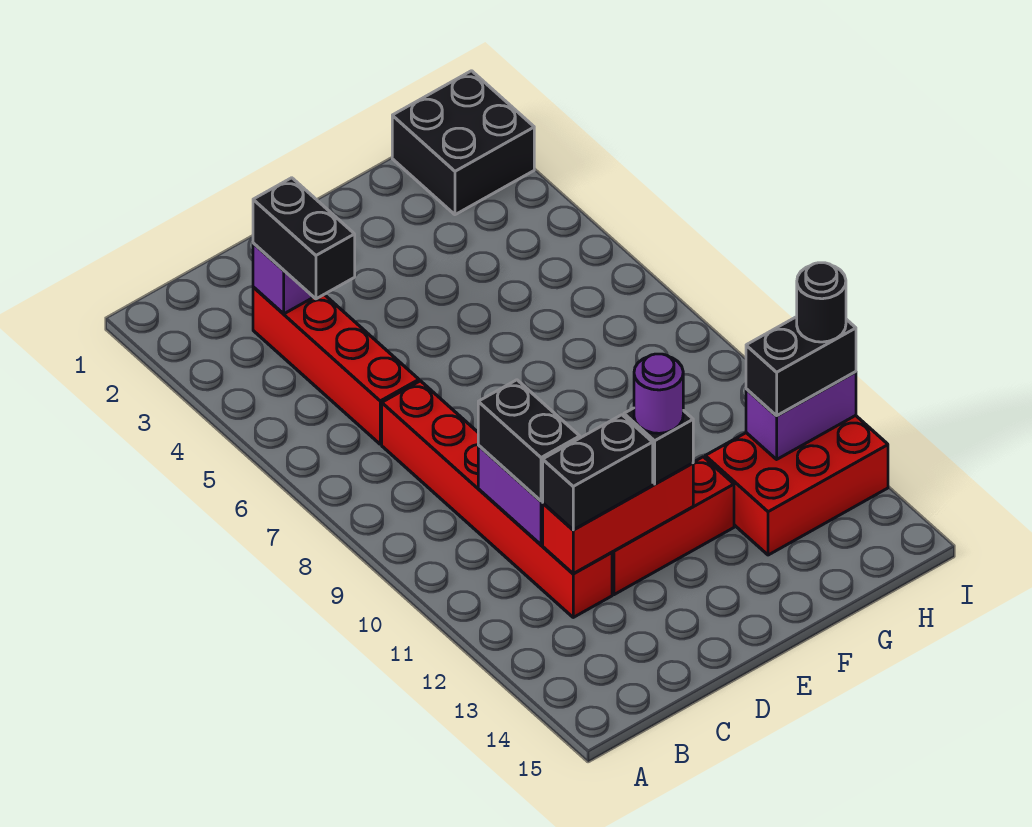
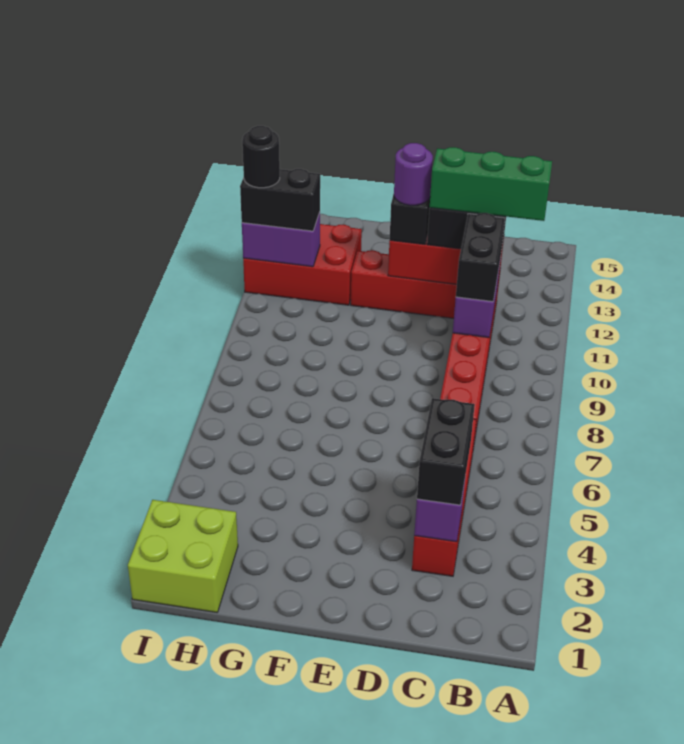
none -> green 1x3 brick [430,147,552,221]
black 2x2 brick [392,71,534,215] -> lime 2x2 brick [128,500,238,612]

